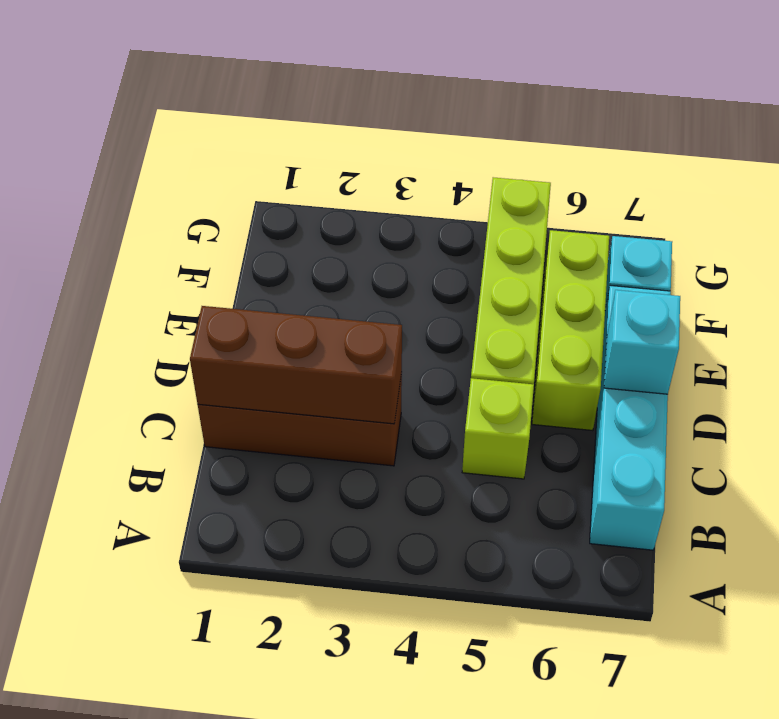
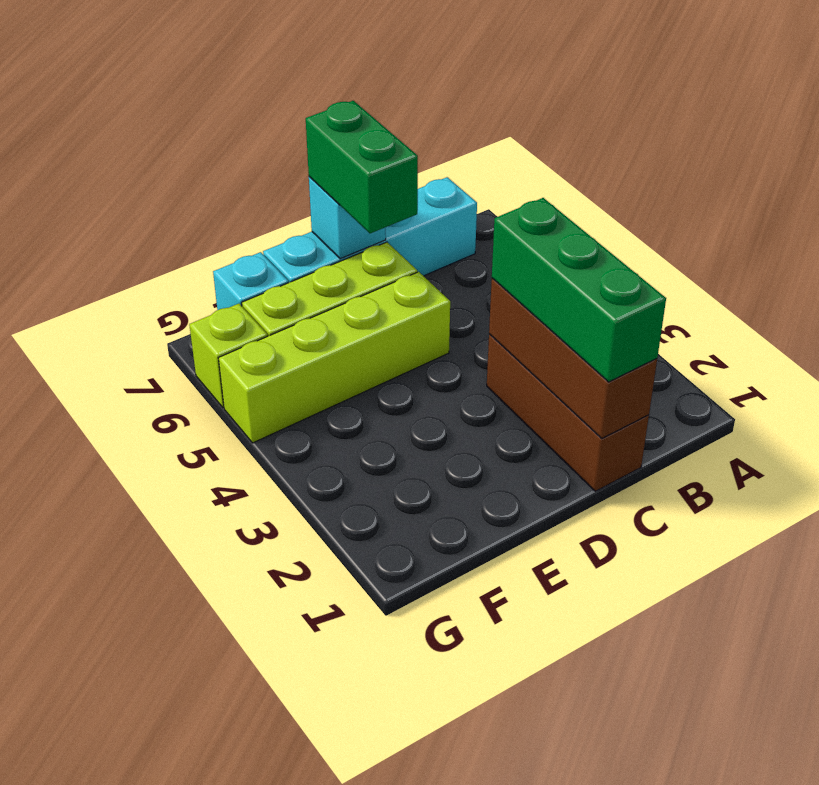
none -> green 1x3 brick [492,198,666,382]
lime 1x1 brick [462,378,534,479] -> lime 1x1 brick moved to [189,304,268,408]
none -> green 1x2 brick [306,101,418,233]

